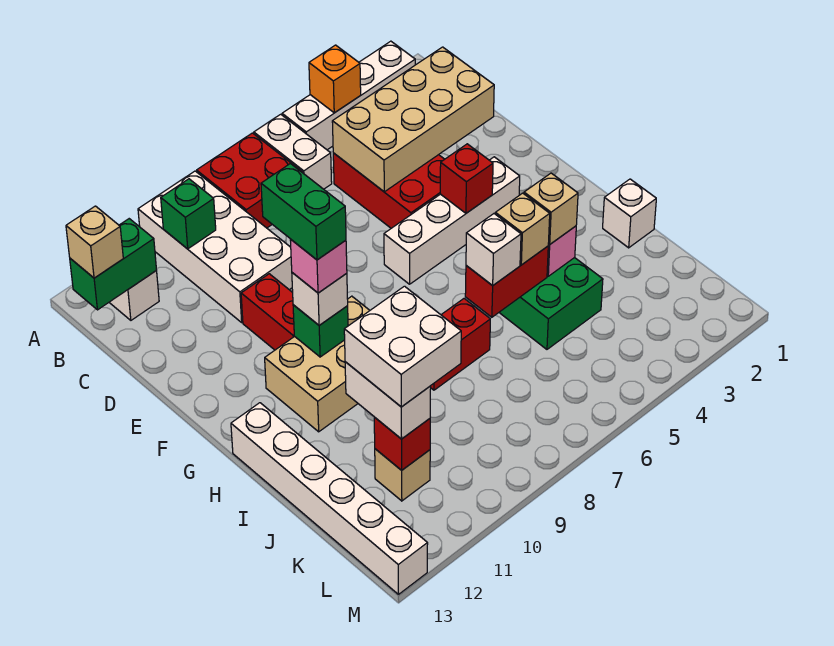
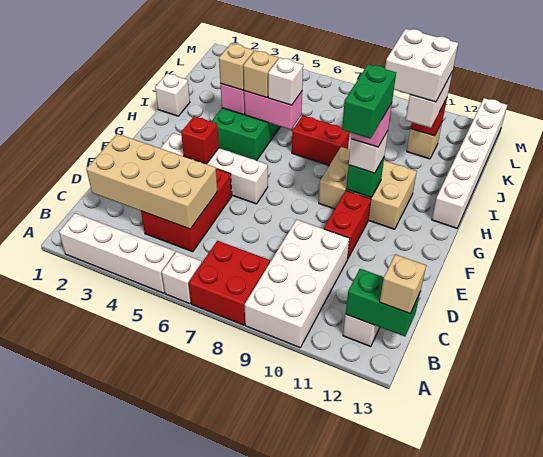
orange 1x1 brick [309,45,361,113] -> none
white 1x2 brick [254,114,332,189] -> white 1x1 brick [162,252,202,304]
green 1x1 brick [161,179,216,249] -> none
red 1x2 brick [465,246,548,317] -> pink 1x2 brick [244,91,302,130]

